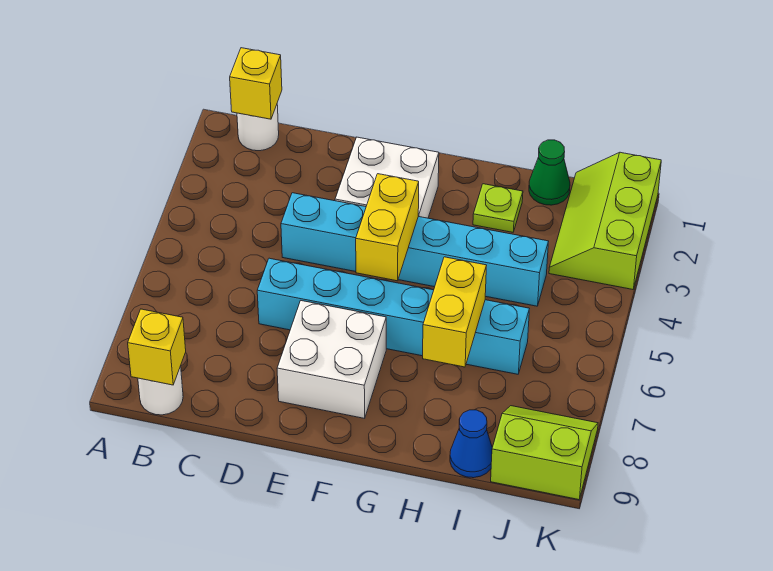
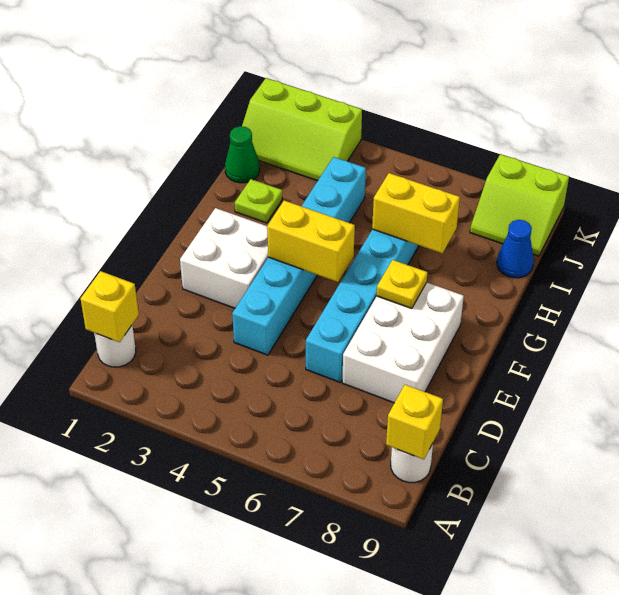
white 2x2 brick [277,301,386,418] -> white 2x3 brick [342,282,464,403]
none -> yellow 1x1 plate [377,260,427,309]
lime 2x2 slope [491,406,598,500] -> lime 2x2 slope turned to [470,154,569,256]

